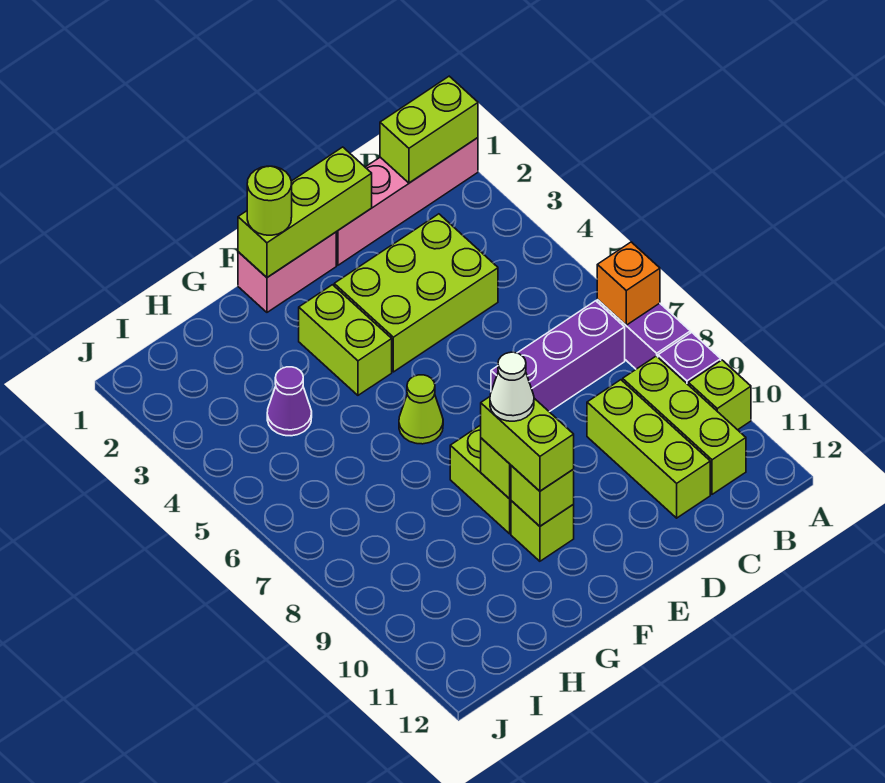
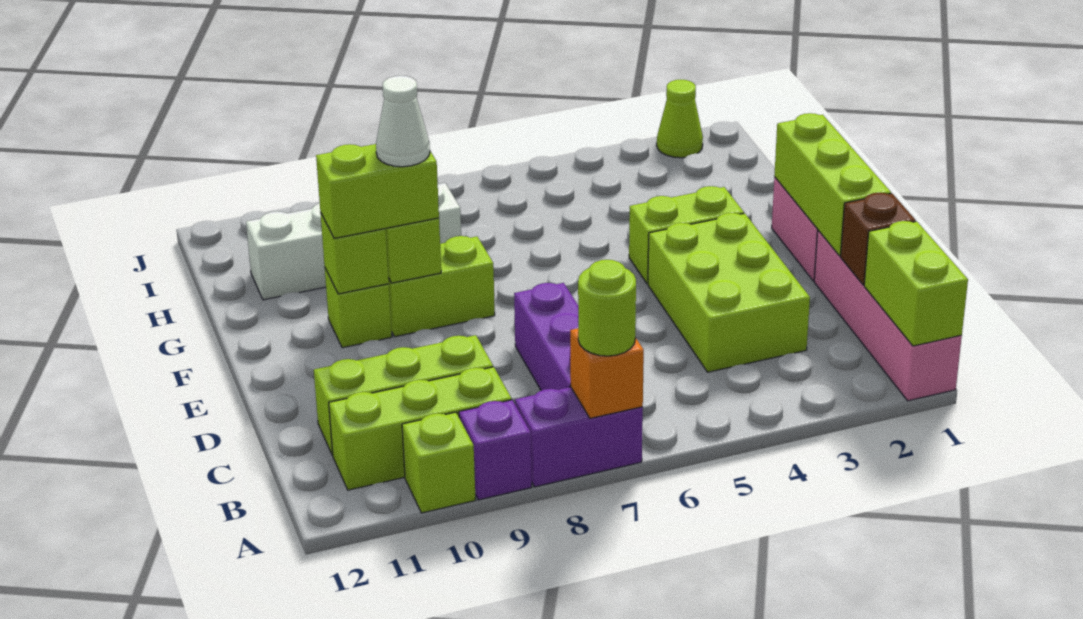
none -> brown 1x1 brick [841,193,916,285]
lime 1x1 round brick [247,166,292,235] -> lime 1x1 round brick moved to [578,260,636,356]
lime 1x1 cone [399,375,443,444] -> lime 1x1 cone moved to [657,80,703,158]
purple 1x1 cone [267,367,312,436] -> none
none -> white 1x4 brick [246,183,461,300]

